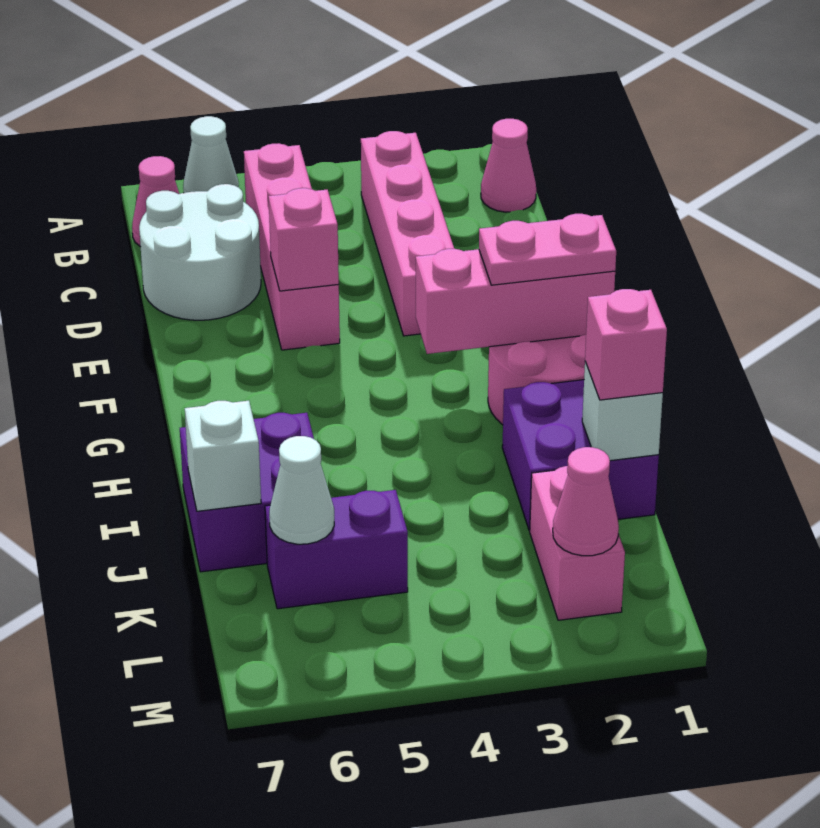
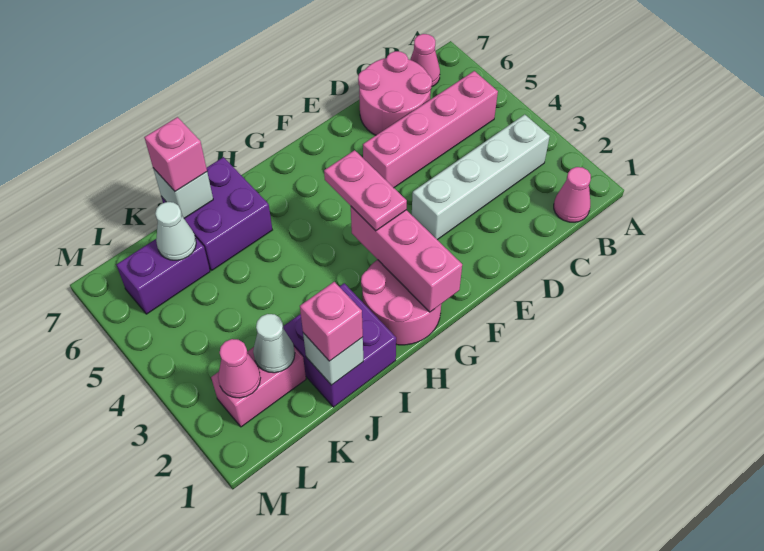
white 1x1 cone [183,116,239,193] -> white 1x1 cone moved to [253,314,295,373]
pink 1x4 brick [361,131,454,336] -> white 1x4 brick [412,115,550,240]
white 2x2 round brick [139,184,261,320] -> pink 2x2 round brick [358,51,432,135]
pink 1x1 brick [269,188,339,291] -> pink 1x1 brick moved to [144,117,207,191]
pink 1x2 plate [479,214,616,285] -> pink 1x2 plate moved to [324,150,407,231]
purple 1x2 brick [265,490,408,609] -> purple 1x2 brick turned to [116,237,210,314]

